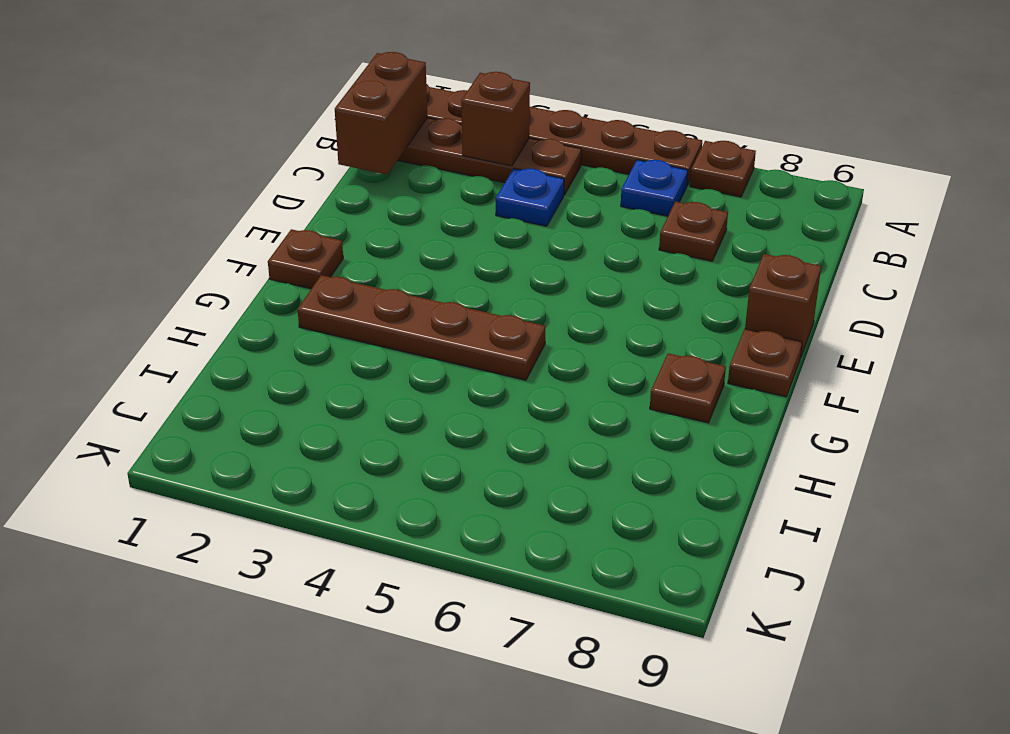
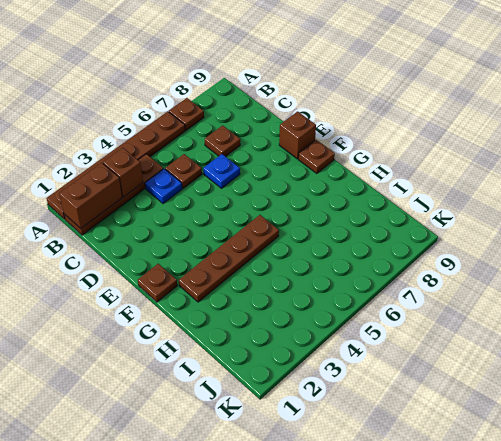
brown 1x2 brick [335,52,427,175] -> brown 1x2 brick turned to [59,163,122,228]
blue 1x1 plate [621,160,688,216] -> blue 1x1 plate moved to [203,154,240,188]
brown 1x1 plate [650,353,726,423] -> brown 1x1 plate moved to [165,154,202,188]

